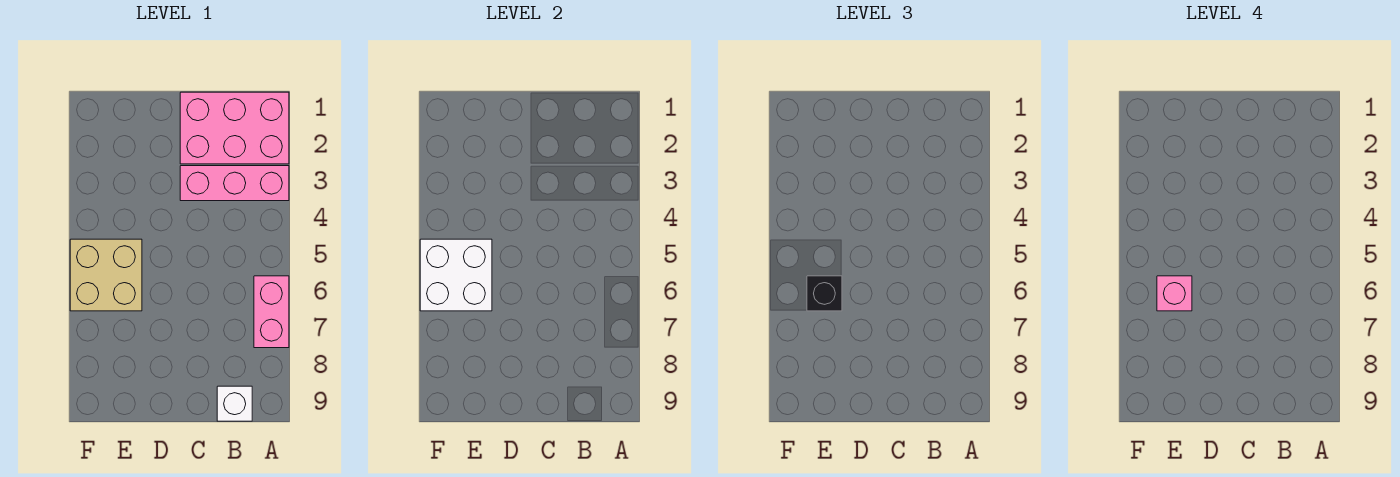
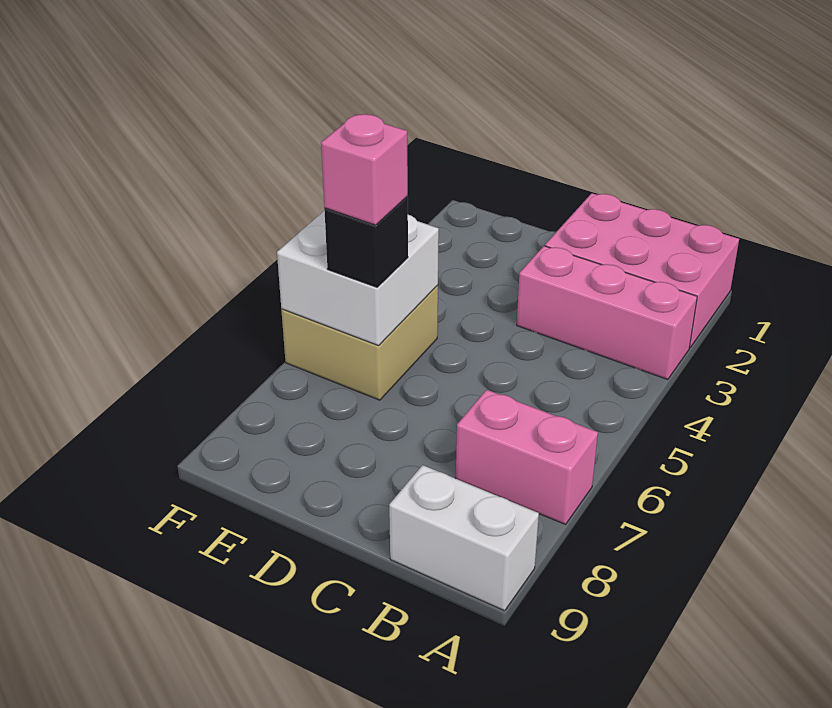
pink 1x2 brick [254,276,289,348] -> pink 1x2 brick turned to [456,390,598,524]
white 1x1 brick [217,386,252,421] -> white 1x2 brick [389,465,539,611]

